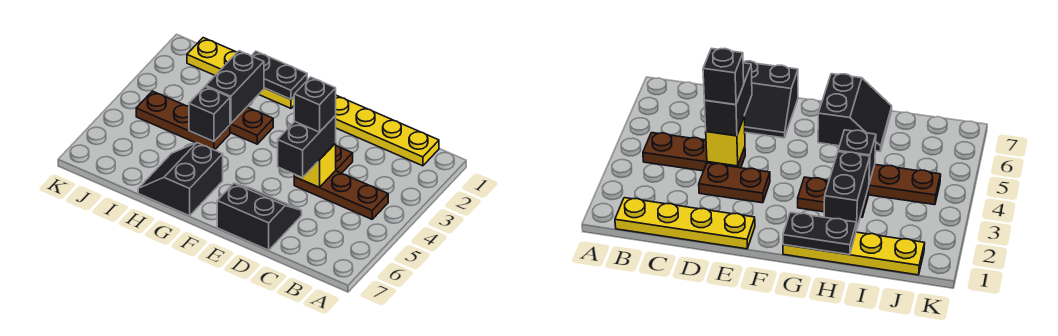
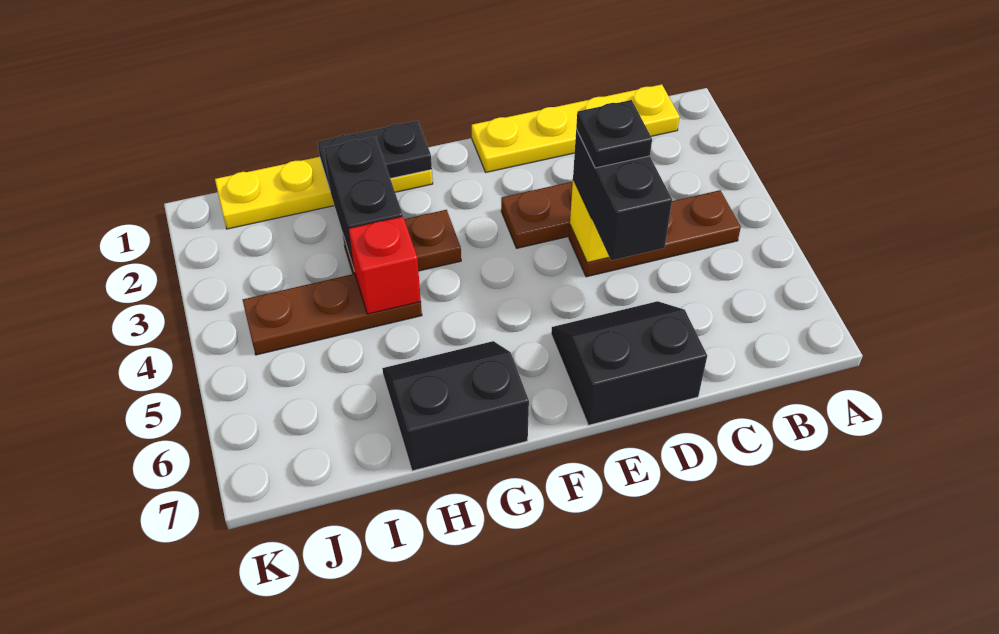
black 1x1 brick [294,77,336,132] -> black 1x1 plate [576,100,652,168]
black 2x2 slope [138,143,223,216] -> black 2x2 slope turned to [382,341,529,471]
black 1x1 brick [189,87,230,142] -> red 1x1 brick [349,217,421,314]

